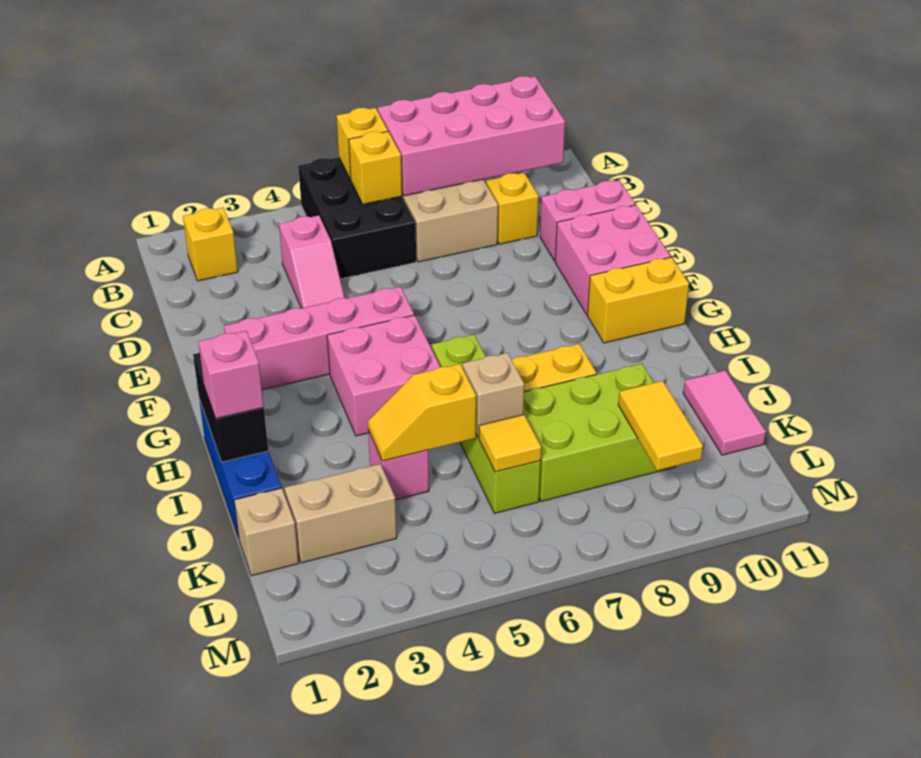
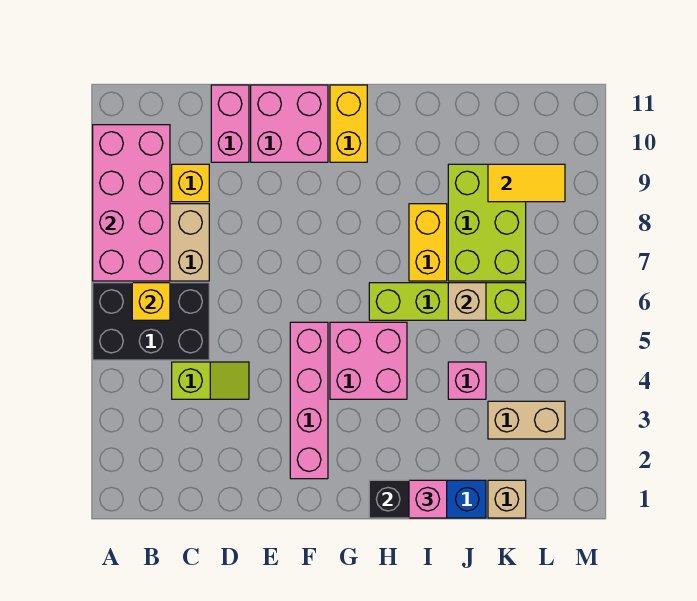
yellow 1x1 brick [337,108,388,179] -> none
yellow 1x1 brick [183,208,238,281] -> none
pink 1x2 slope [279,215,345,308] -> lime 1x2 slope [172,362,249,399]
yellow 1x2 slope [368,364,476,461] -> none
pink 1x2 tile [683,370,766,455] -> none
tan 1x2 brick [285,464,397,563] -> tan 1x2 brick turned to [488,401,565,439]
yellow 1x1 tile [479,415,541,472] -> none

